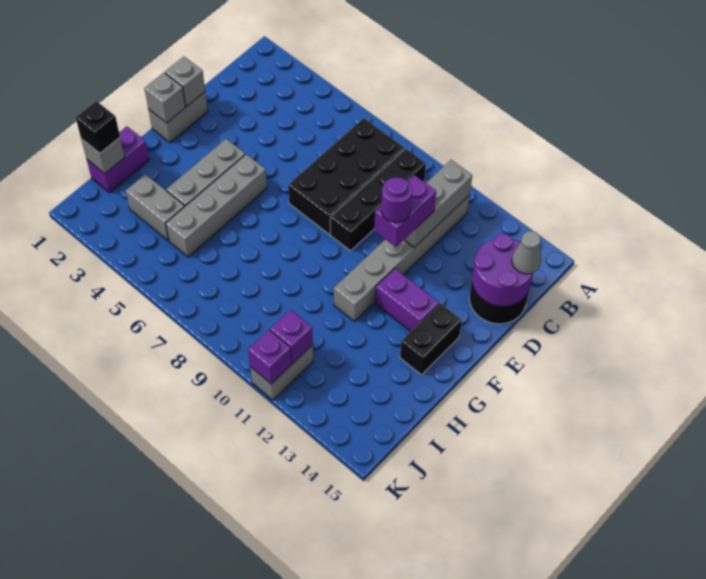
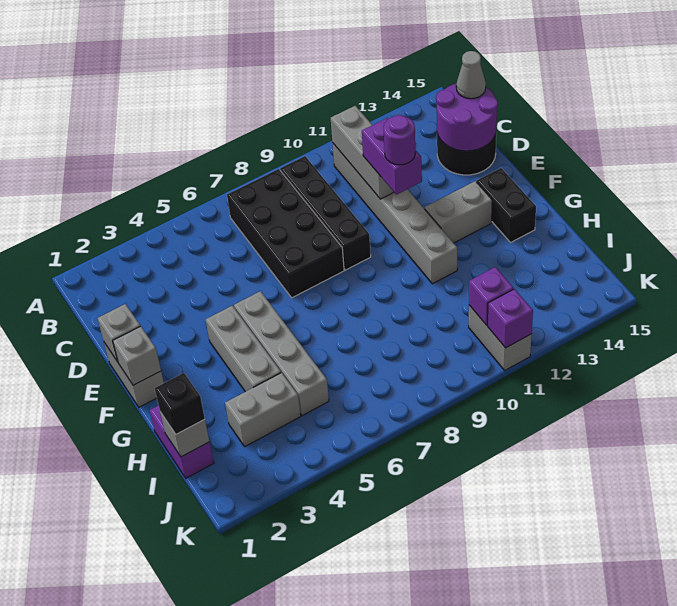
purple 1x2 brick [375,268,439,331] -> grey 1x2 brick [425,181,492,243]

